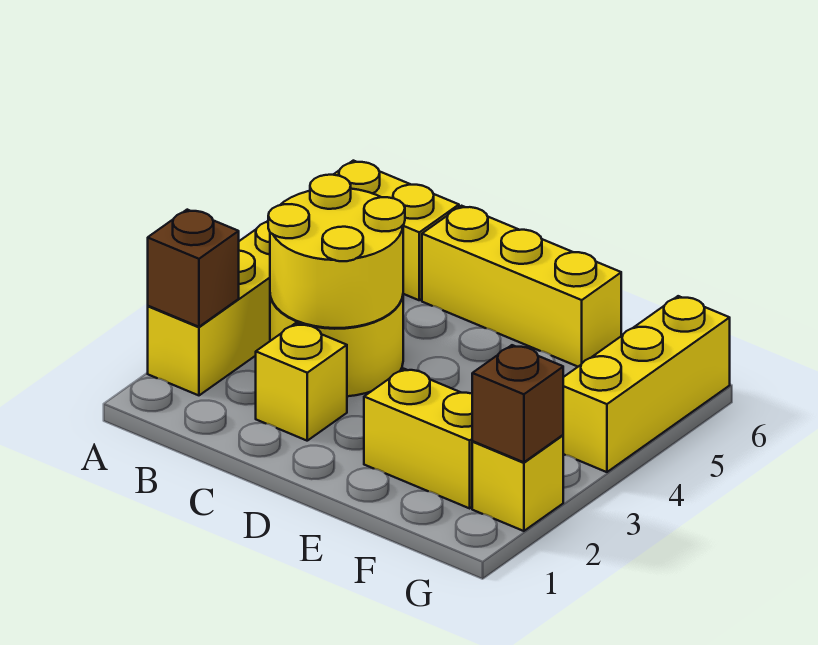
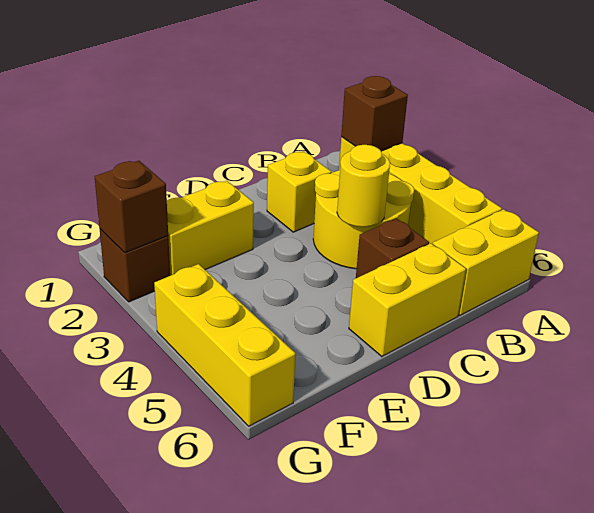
yellow 2x2 round brick [268,175,405,328] -> yellow 1x1 round brick [337,145,390,227]
none -> brown 1x1 brick [356,218,429,278]
yellow 1x3 brick [422,206,621,367] -> yellow 1x2 brick [349,244,466,356]
yellow 1x1 brick [472,435,564,531] -> brown 1x1 brick [100,229,170,302]

